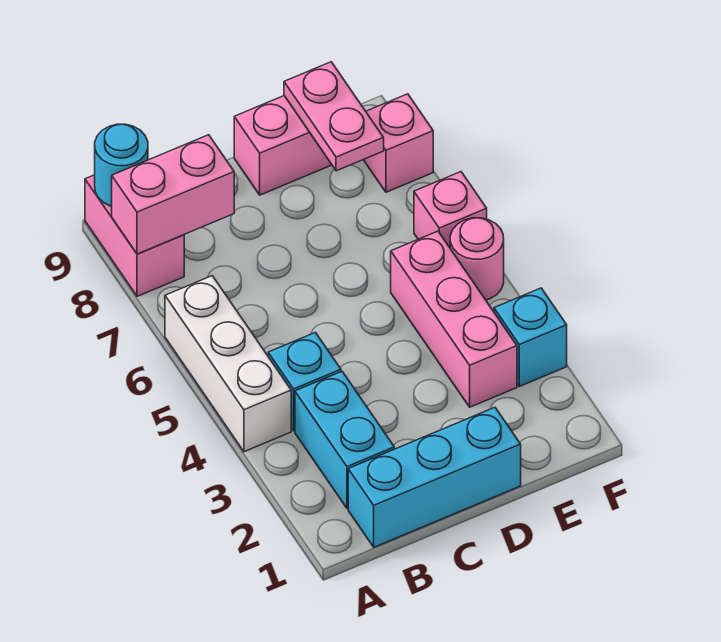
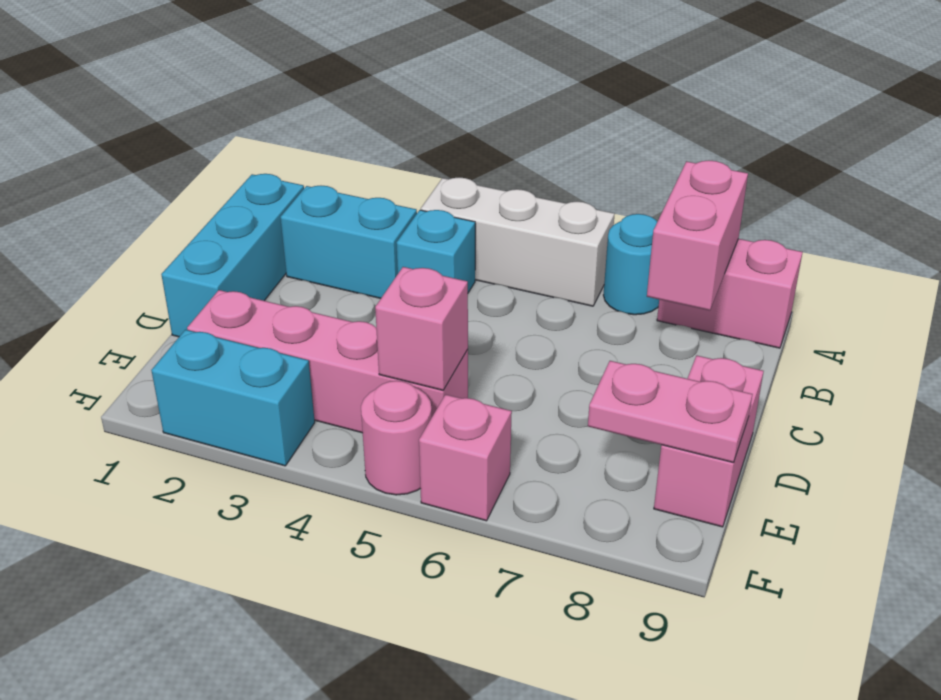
cyan 1x1 round brick [95,124,148,206] -> cyan 1x1 round brick moved to [603,214,659,315]
pink 1x3 brick [391,231,517,407] -> pink 1x4 brick [187,290,468,433]
cyan 1x1 brick [494,288,567,386] -> cyan 1x2 brick [151,330,315,466]
pink 1x1 brick [364,94,433,192] -> pink 1x1 brick moved to [375,267,468,390]

